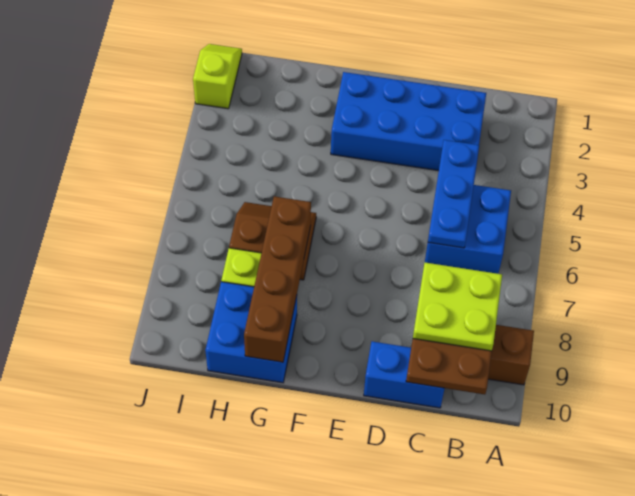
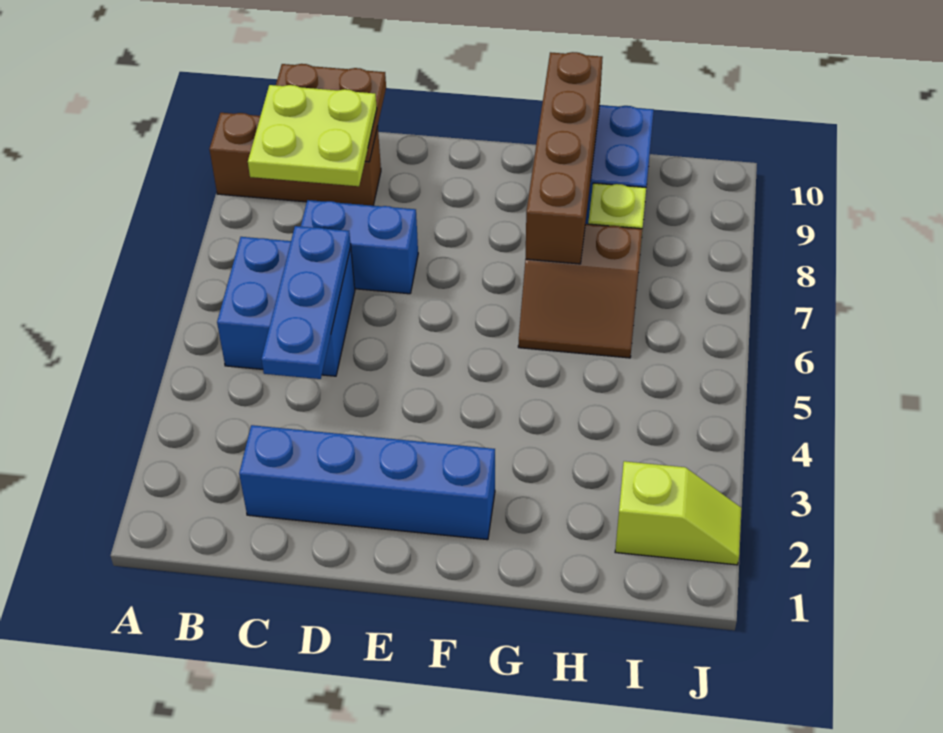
blue 2x4 brick [331,72,486,171] -> blue 1x4 brick [239,425,495,540]
blue 1x2 brick [364,341,444,408] -> blue 1x2 brick moved to [301,200,418,294]
lime 1x2 slope [193,44,242,109] -> lime 1x2 slope turned to [615,461,741,565]

